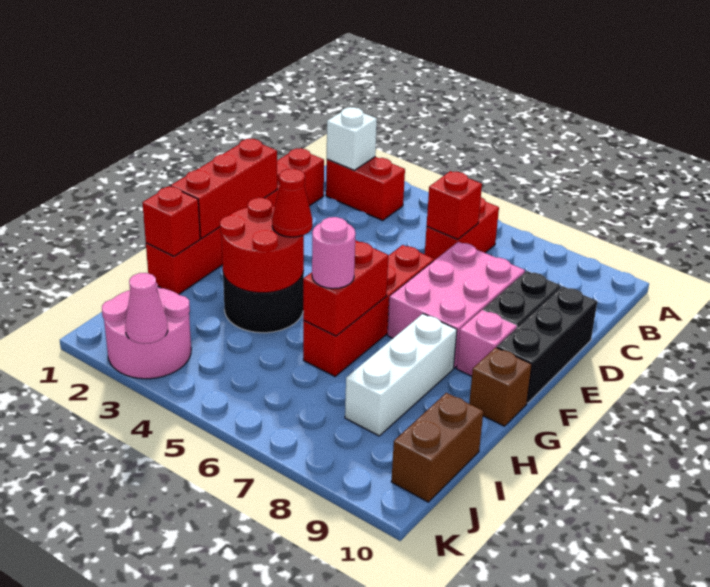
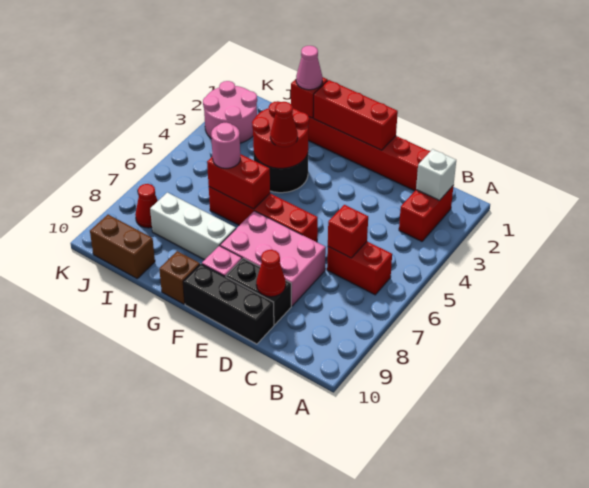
none -> red 1x1 cone [256,250,286,297]
none -> red 1x1 cone [135,184,158,228]
pink 1x1 cone [125,273,168,344] -> pink 1x1 cone moved to [296,46,323,90]

